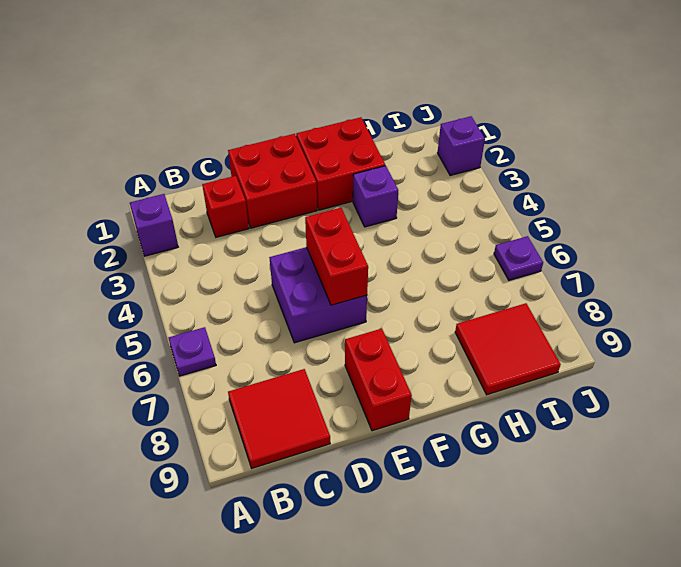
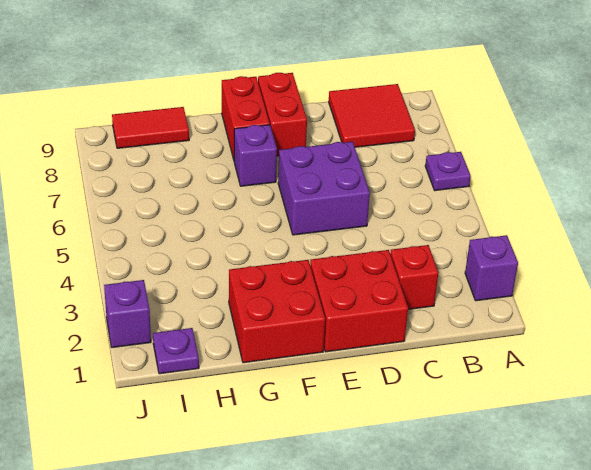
red 1x2 brick [305,208,368,305] -> red 1x2 brick moved to [222,76,270,160]
purple 1x1 brick [353,166,398,227] -> purple 1x1 brick moved to [234,125,277,186]
red 2x2 tile [455,303,561,395] -> red 1x2 tile [112,107,189,148]
purple 1x1 plate [494,236,543,280] -> purple 1x1 plate moved to [153,328,199,374]

